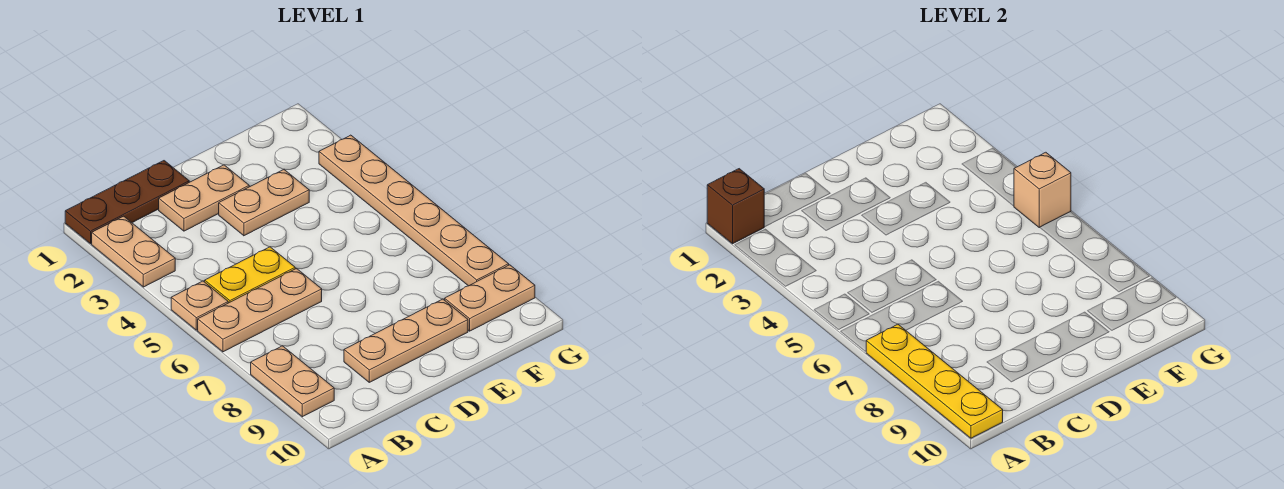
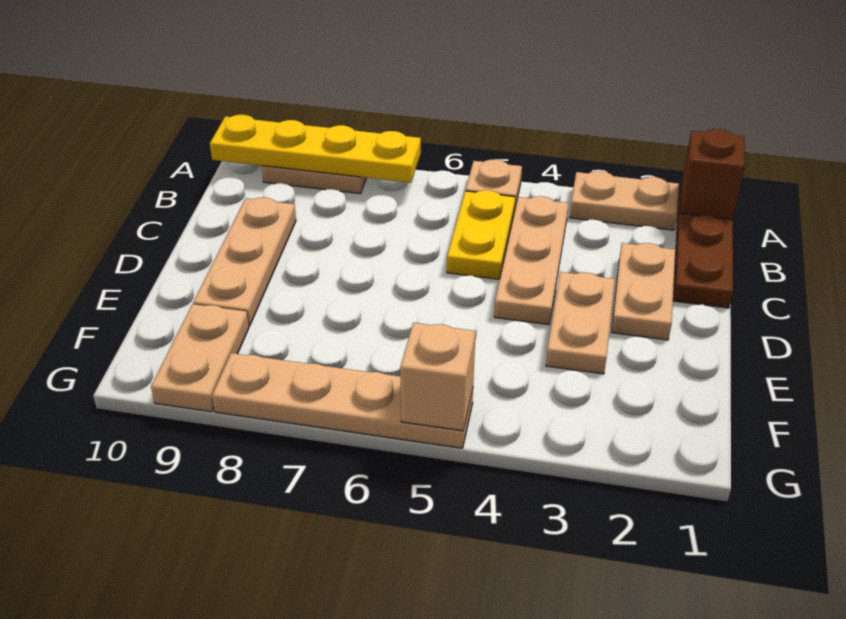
tan 1x3 plate [198,268,322,352] -> tan 1x3 plate moved to [494,196,568,325]
tan 1x6 plate [319,135,509,286] -> tan 1x4 plate [212,353,473,448]

